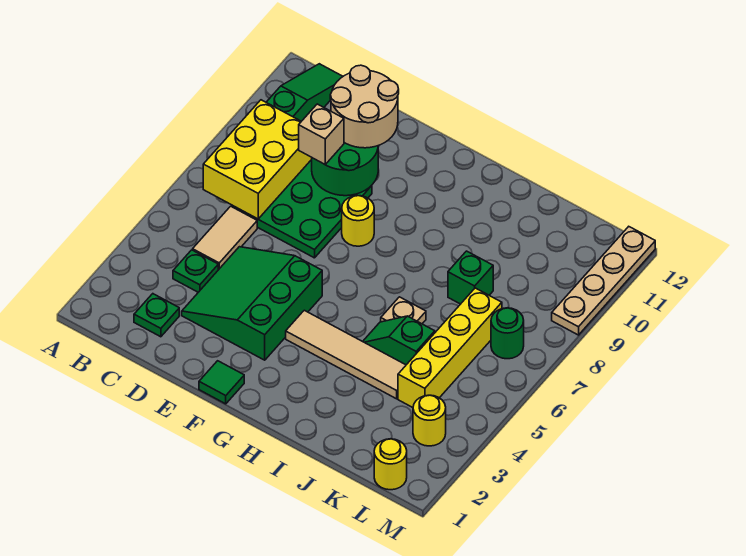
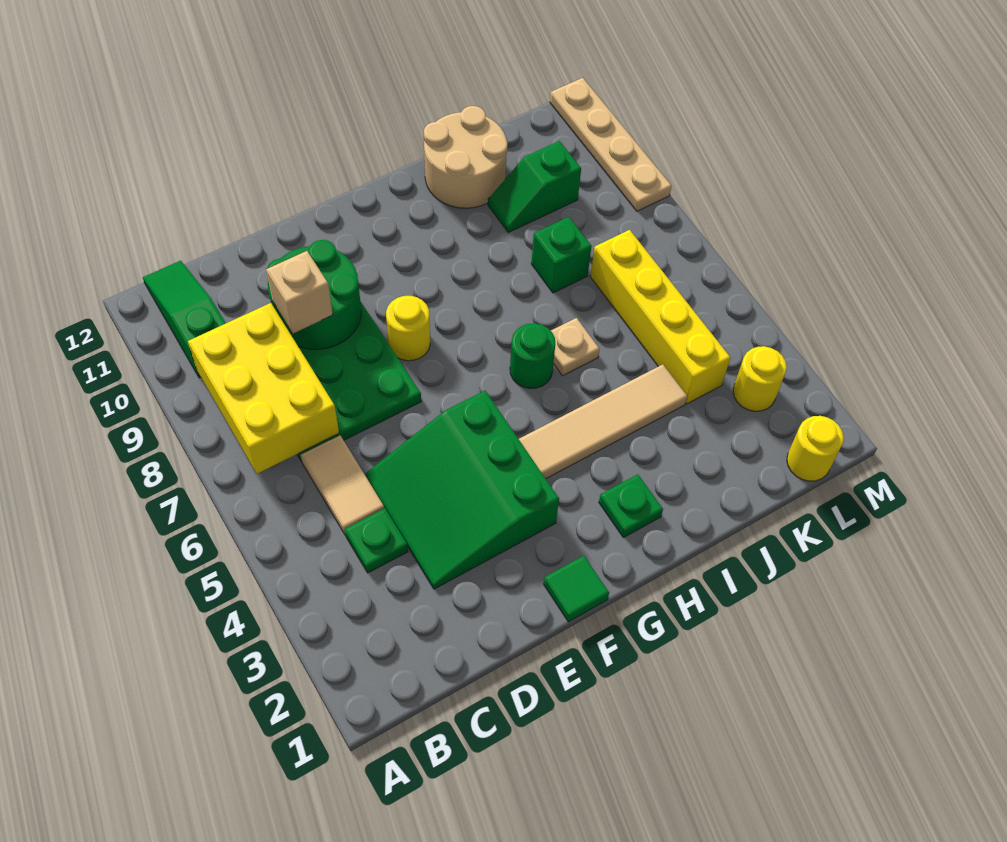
green 1x1 plate [134,294,179,337] -> green 1x1 plate moved to [599,474,663,537]
tan 2x2 round brick [330,65,399,148] -> tan 2x2 round brick moved to [424,106,507,208]
green 1x2 slope [363,316,435,365] -> green 1x2 slope moved to [488,141,581,232]
green 1x1 round brick [491,308,524,359] -> green 1x1 round brick moved to [510,323,555,389]

